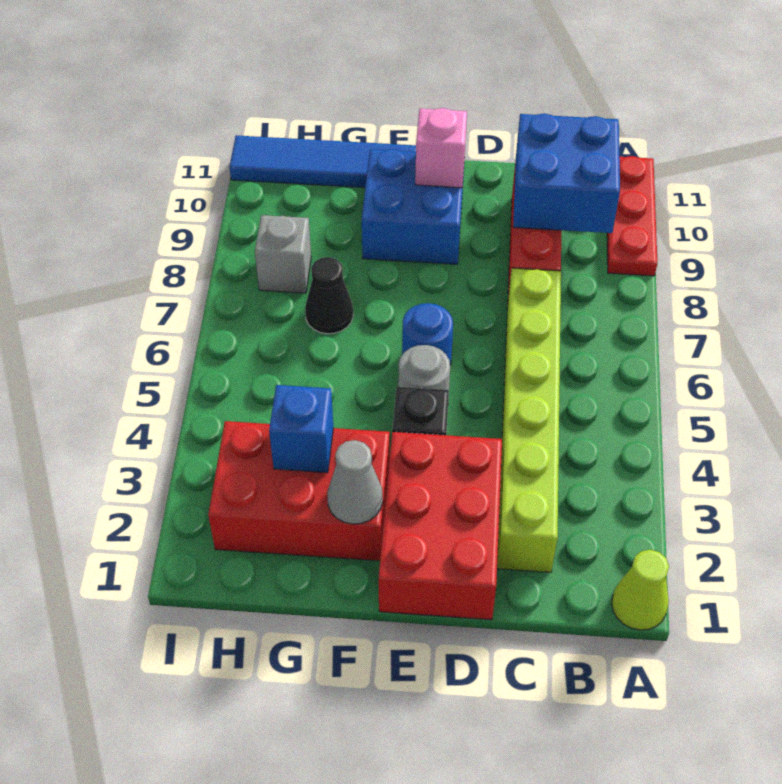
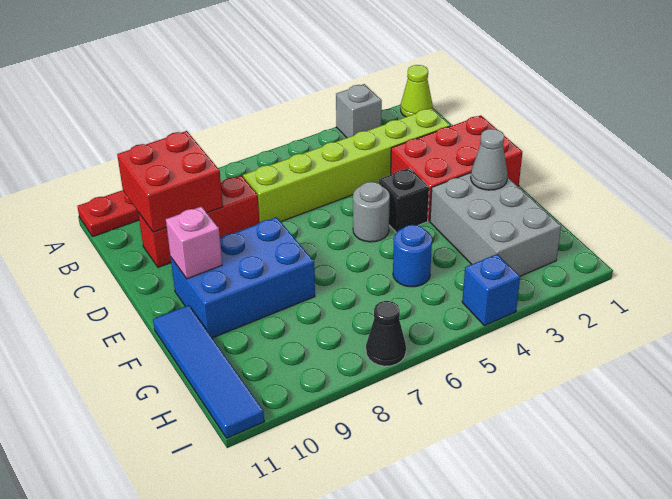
blue 2x2 brick [513,113,620,233] -> red 2x2 brick [117,131,223,232]
blue 1x1 round brick [402,303,453,365] -> blue 1x1 round brick moved to [393,225,432,287]
blue 2x2 brick [362,149,464,264] -> blue 2x3 brick [171,217,315,338]
red 2x3 brick [208,421,390,561] -> grey 2x3 brick [430,173,561,276]
blue 1x1 brick [269,385,333,473] -> blue 1x1 brick moved to [462,254,520,326]
black 1x1 cone [305,257,353,334] -> black 1x1 cone moved to [366,301,406,366]
grey 1x1 brick [255,215,311,293] -> grey 1x1 brick moved to [336,84,382,138]

